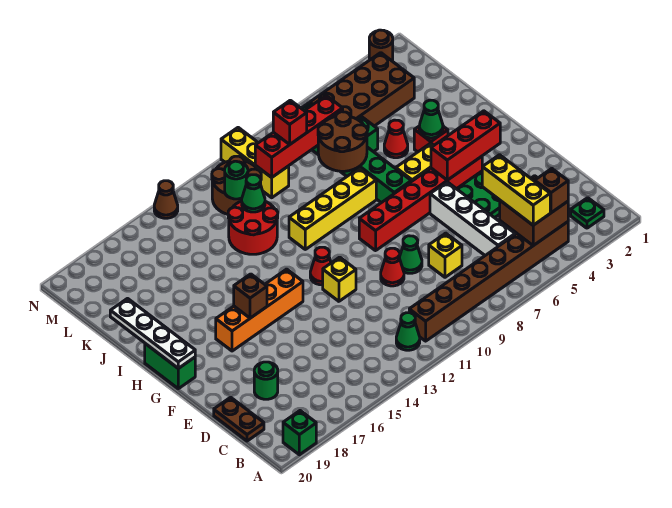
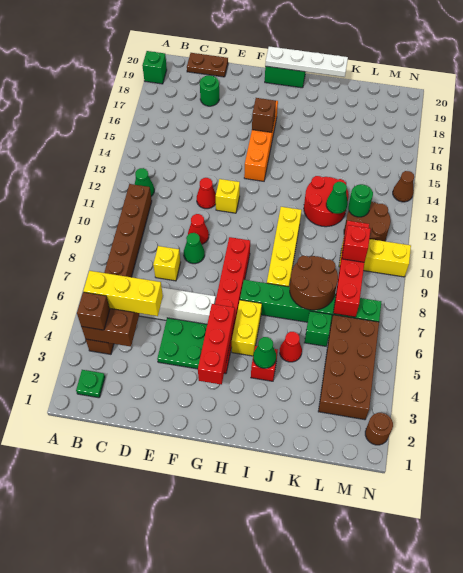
red 1x1 cone [310,247,331,285] -> red 1x1 cone moved to [197,178,216,209]

